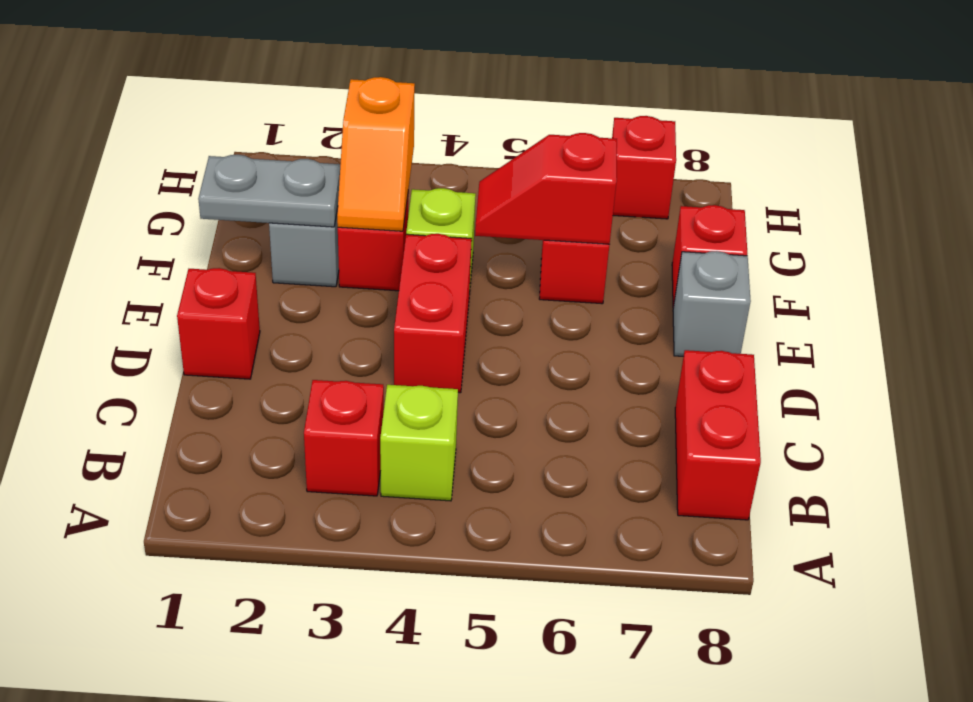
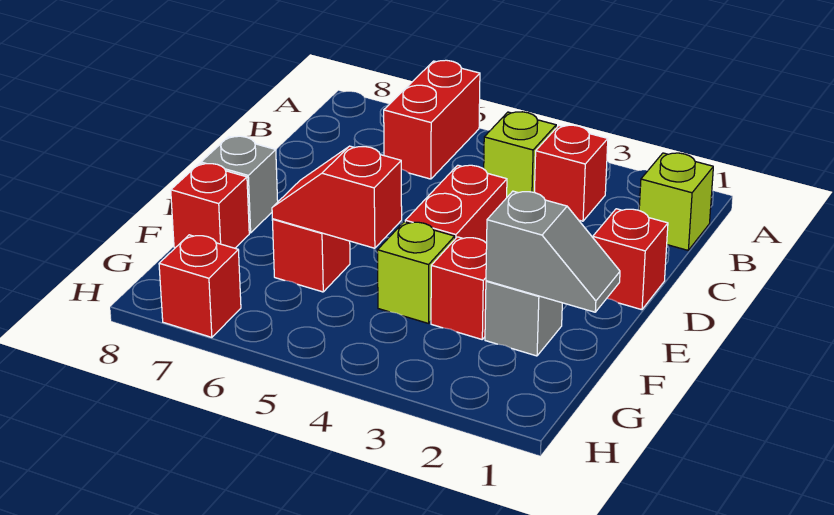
none -> lime 1x1 brick [639,153,713,250]
red 1x2 brick [675,350,761,520] -> red 1x2 brick moved to [384,60,480,179]
grey 1x2 plate [198,155,340,227] -> grey 1x2 slope [486,191,620,312]
orange 1x2 slope [337,77,415,231] -> none
red 1x2 slope [475,133,617,244] -> red 1x2 slope turned to [272,146,402,248]

